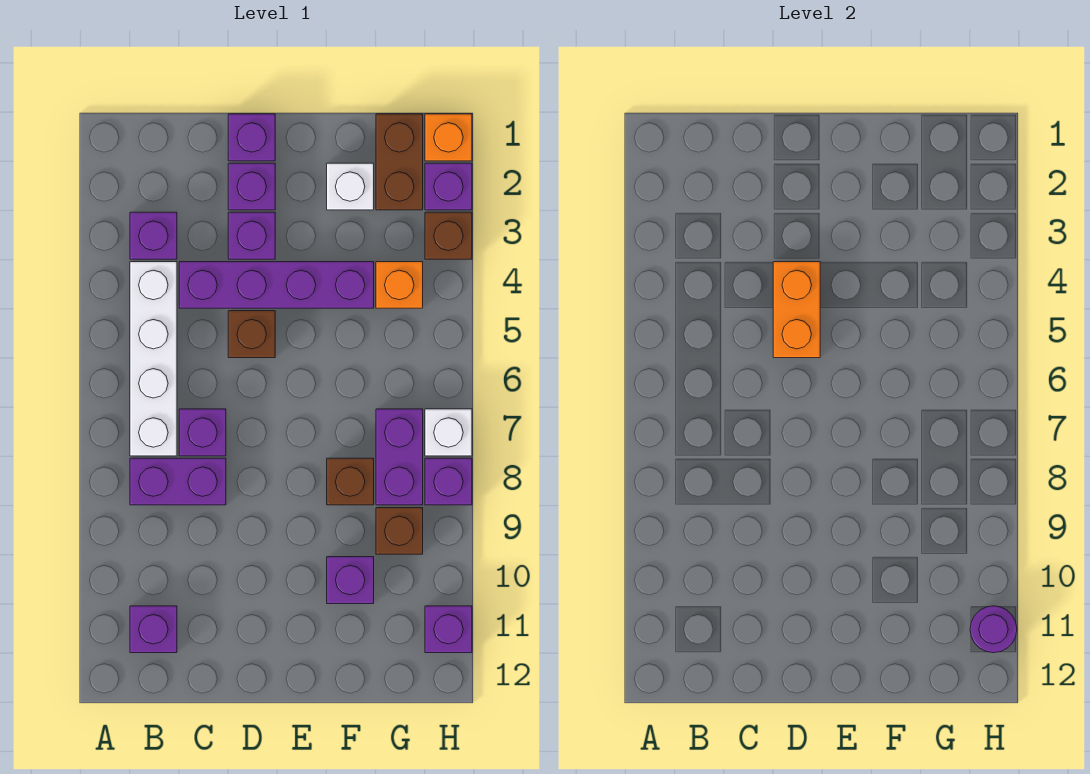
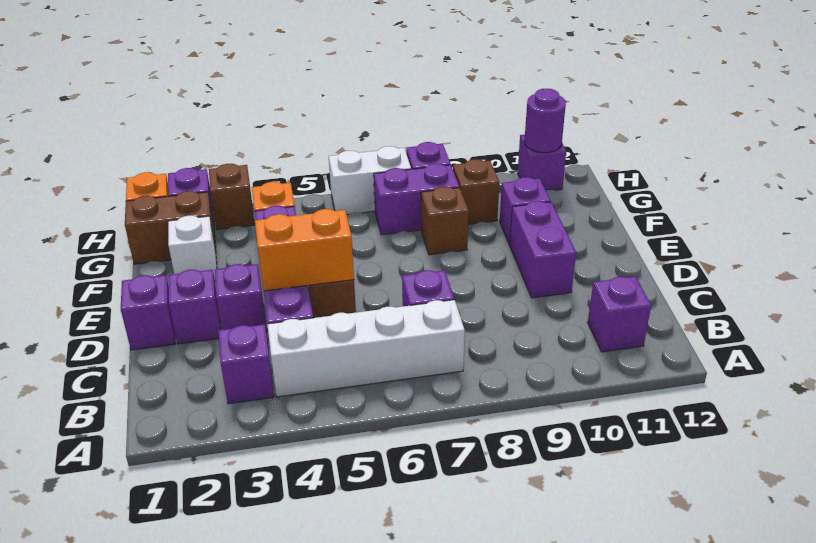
purple 1x2 brick [130,458,226,505] -> purple 1x2 brick moved to [510,201,576,298]
white 1x1 brick [425,409,472,456] -> white 1x2 brick [329,146,411,214]

